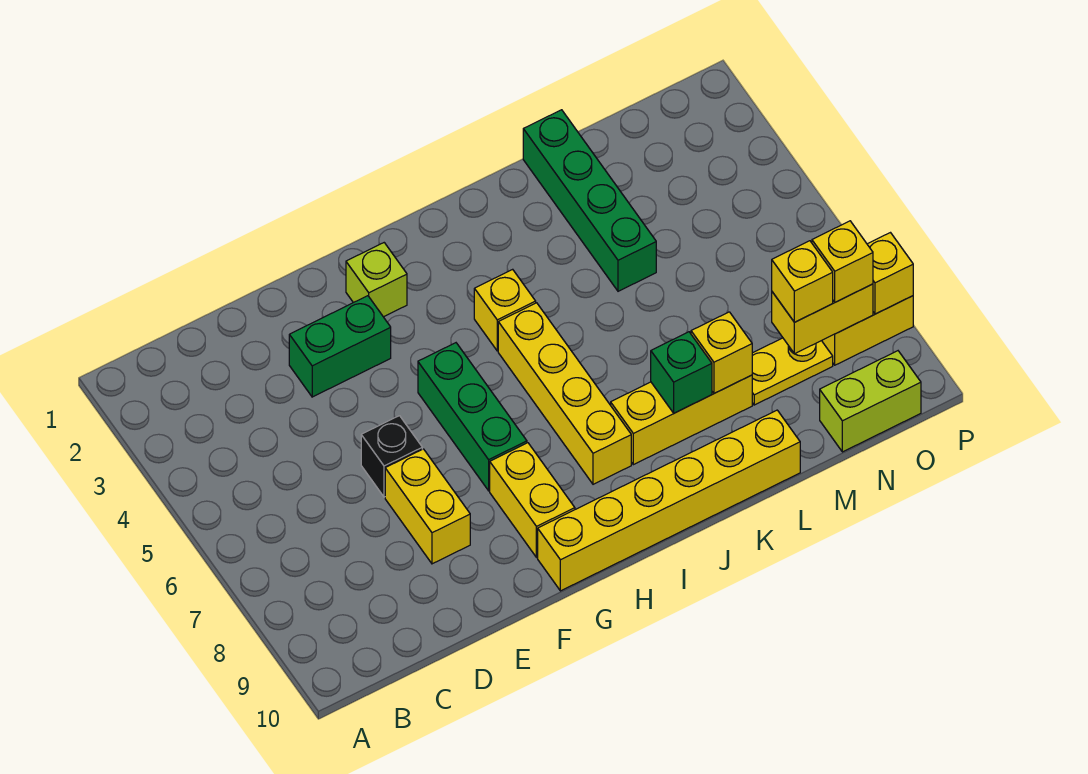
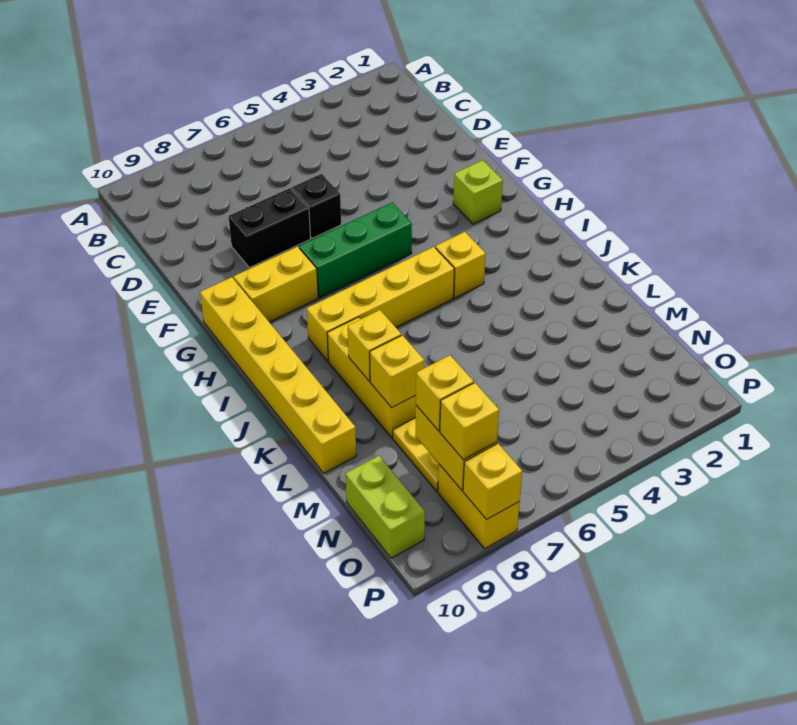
green 1x2 brick [289,296,391,397] -> none
yellow 1x2 brick [385,449,470,564] -> black 1x2 brick [229,188,311,268]
green 1x1 brick [651,332,712,413] -> yellow 1x1 brick [348,310,401,381]
green 1x4 brick [523,110,656,291] -> none

